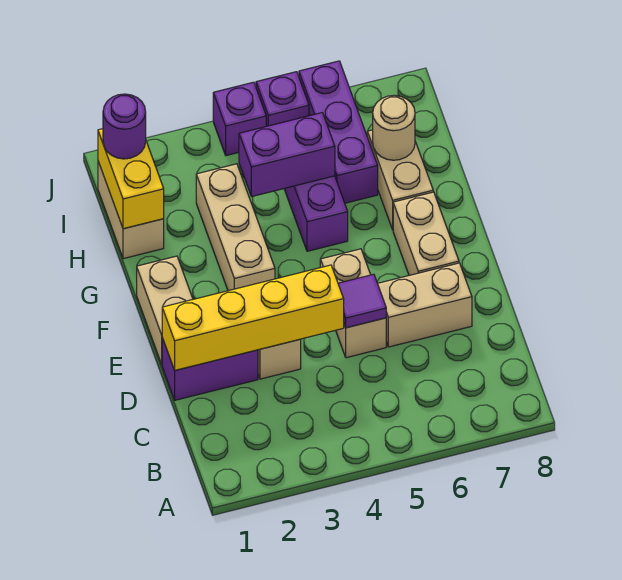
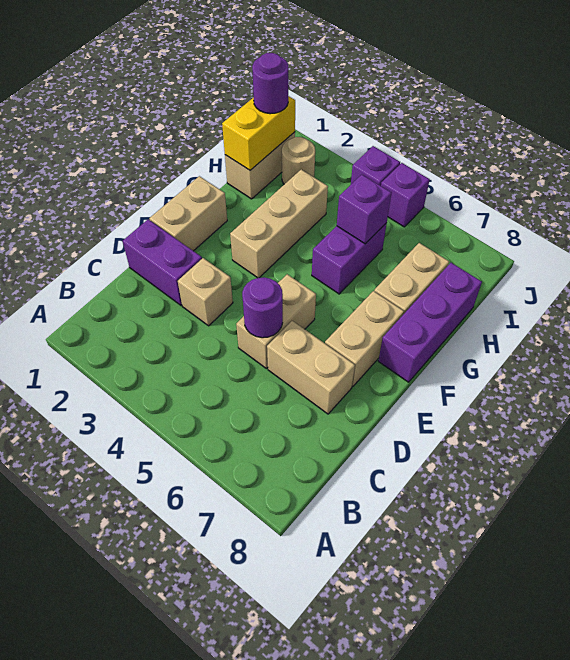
yellow 1x4 brick [162,265,344,370] -> none
purple 1x1 tile [338,274,386,328] -> purple 1x1 round brick [242,277,283,338]
purple 1x2 brick [239,113,335,197] -> purple 1x1 brick [337,175,392,244]
purple 1x3 brick [299,61,378,203] -> purple 1x3 brick moved to [378,263,482,382]
tan 1x1 round brick [373,95,415,160] -> tan 1x1 round brick moved to [282,137,315,184]

